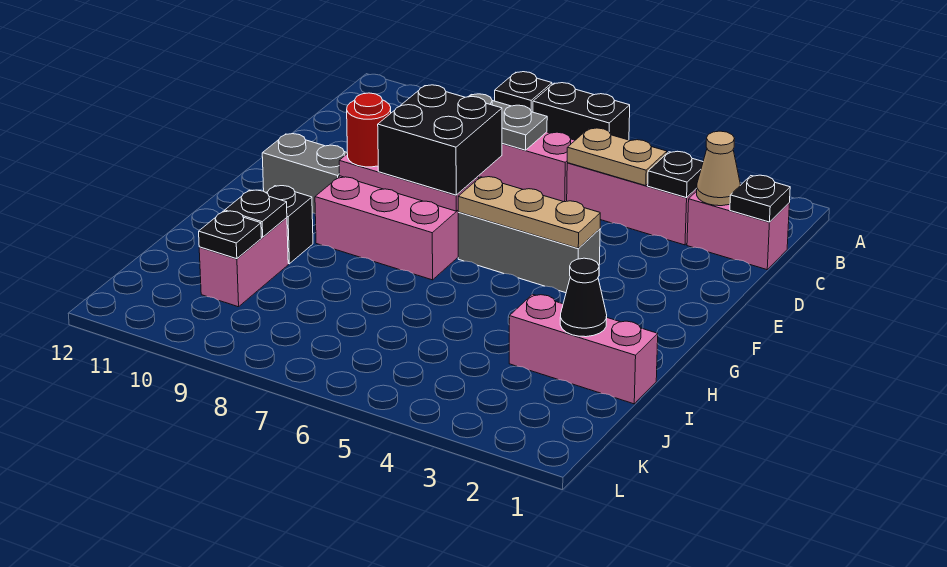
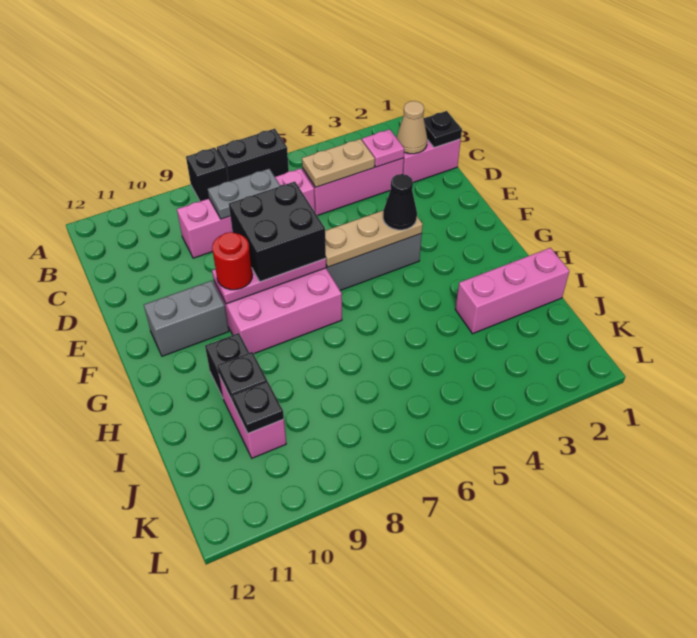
black 1x1 plate [648,151,703,198] -> pink 1x1 plate [362,129,404,167]
black 1x1 cone [560,258,607,337] -> black 1x1 cone moved to [383,174,417,230]

